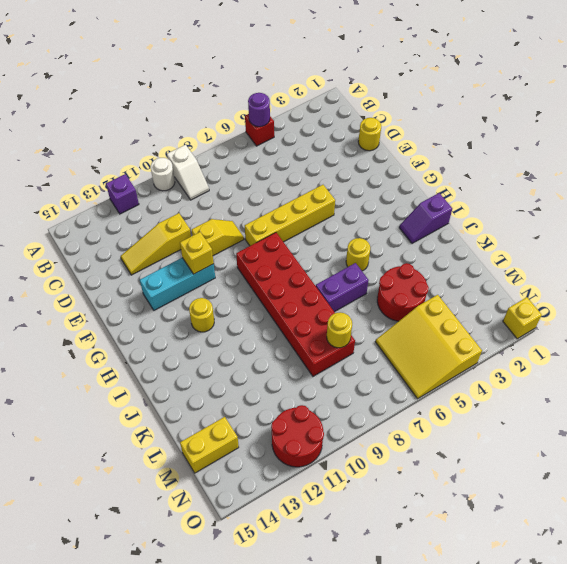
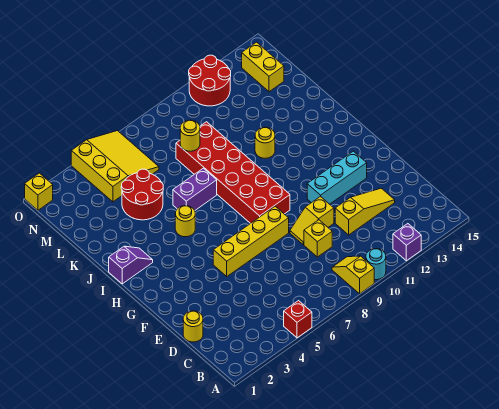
purple 1x1 round brick [248,93,270,127] -> none
white 1x2 slope [167,145,209,200] -> yellow 1x2 slope [332,256,374,294]
white 1x1 round brick [151,158,175,191] -> cyan 1x1 round brick [366,249,386,280]
yellow 1x1 brick [180,232,214,274] -> yellow 1x1 brick moved to [304,220,332,257]
yellow 1x1 round brick [189,298,214,332] -> yellow 1x1 round brick moved to [255,127,275,158]
yellow 1x2 brick [180,417,239,473] -> yellow 1x2 brick turned to [242,42,284,92]

